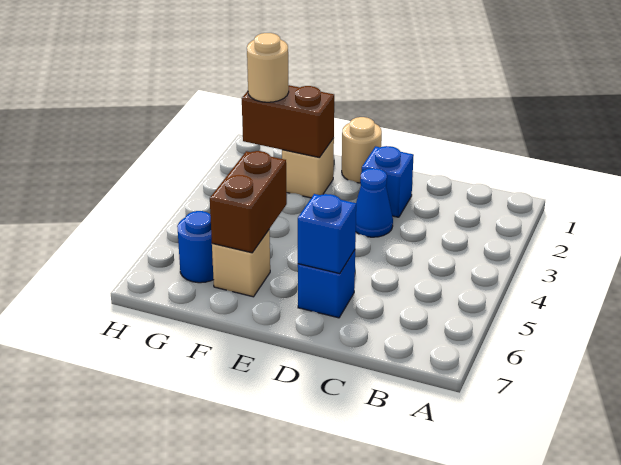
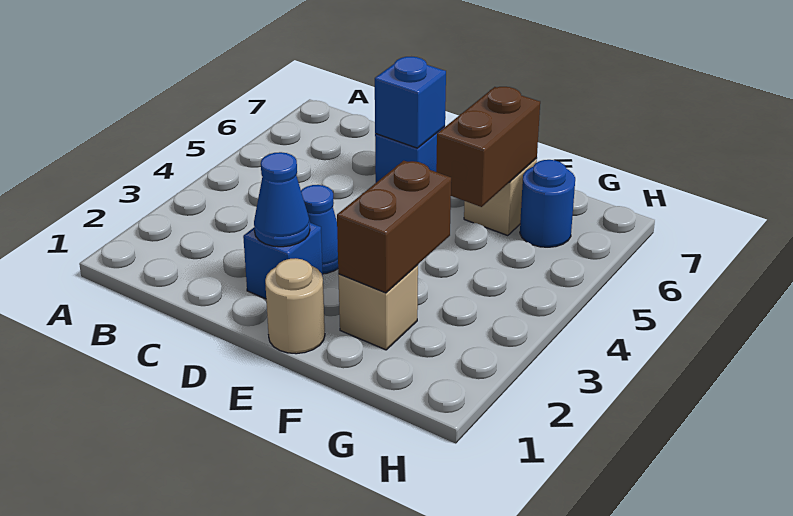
none -> blue 1x1 cone [254,152,310,247]
brown 1x2 brick [242,85,334,158] -> brown 1x2 brick turned to [337,161,451,293]
tan 1x1 round brick [247,33,289,102] -> none

